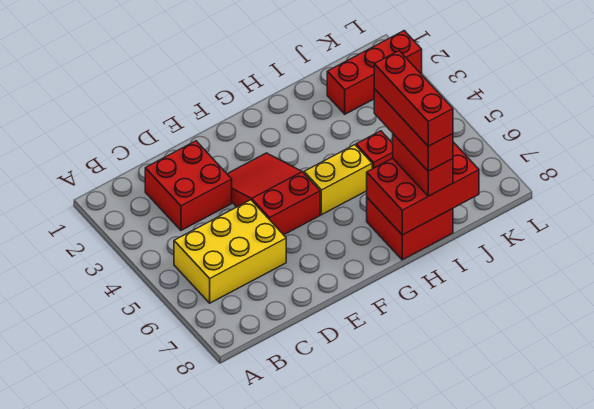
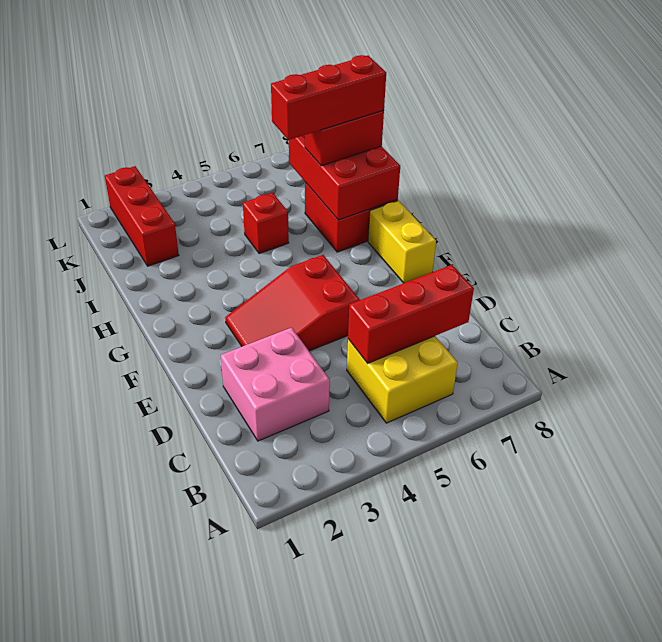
yellow 2x3 brick [174,200,286,303] -> yellow 2x2 brick [347,336,458,423]
red 2x2 brick [145,141,232,230] -> pink 2x2 brick [221,328,330,441]
yellow 1x2 brick [304,145,372,215] -> yellow 1x2 brick moved to [368,201,436,283]
red 1x3 brick [374,51,453,146] -> red 1x3 brick moved to [348,265,474,363]

